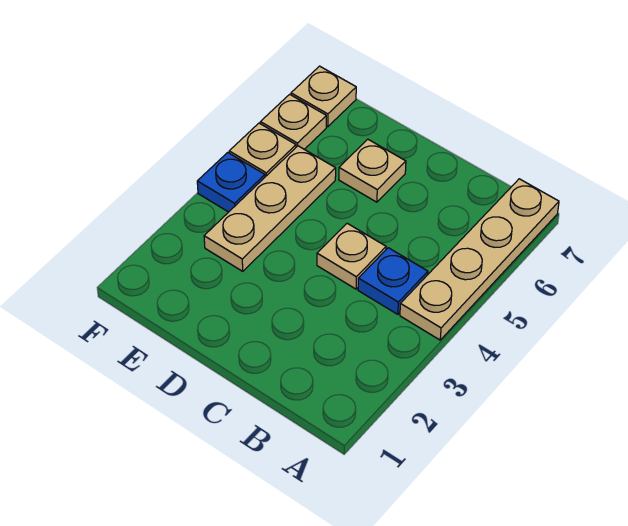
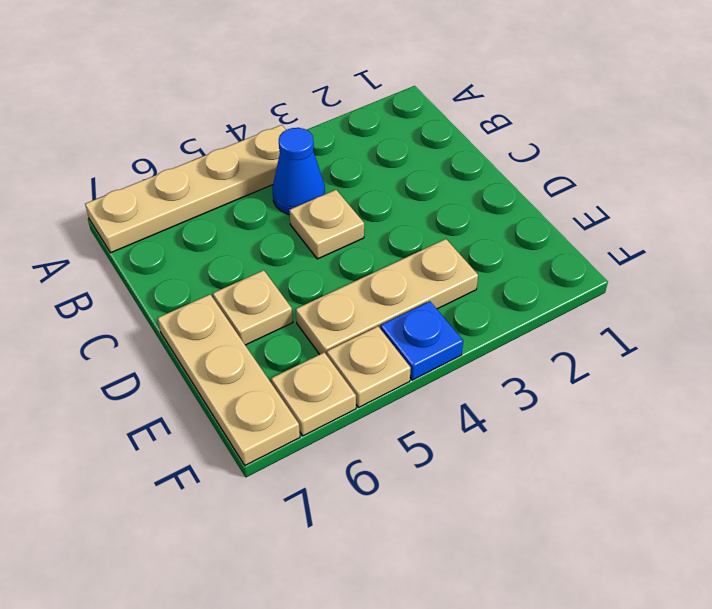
blue 1x1 plate [358,248,428,314] -> blue 1x1 cone [273,128,325,215]
tan 1x1 plate [291,66,356,127] -> tan 1x3 plate [158,295,300,465]

